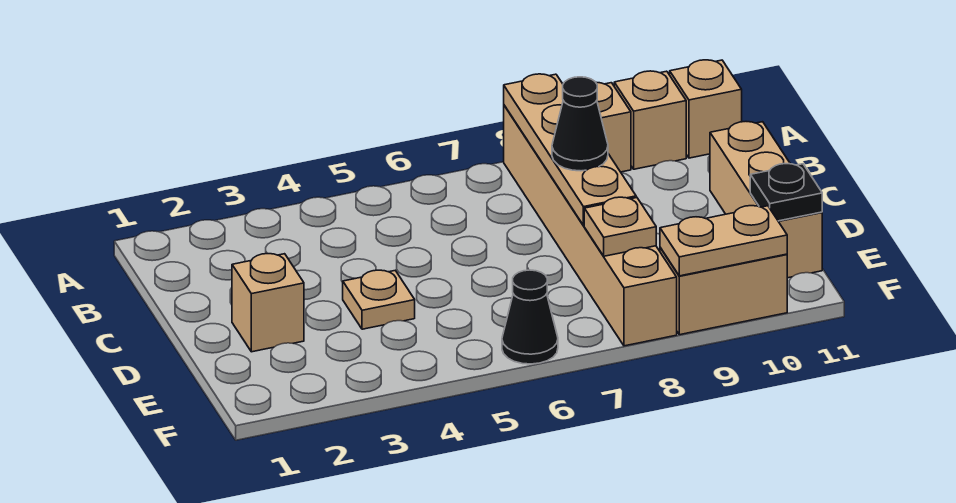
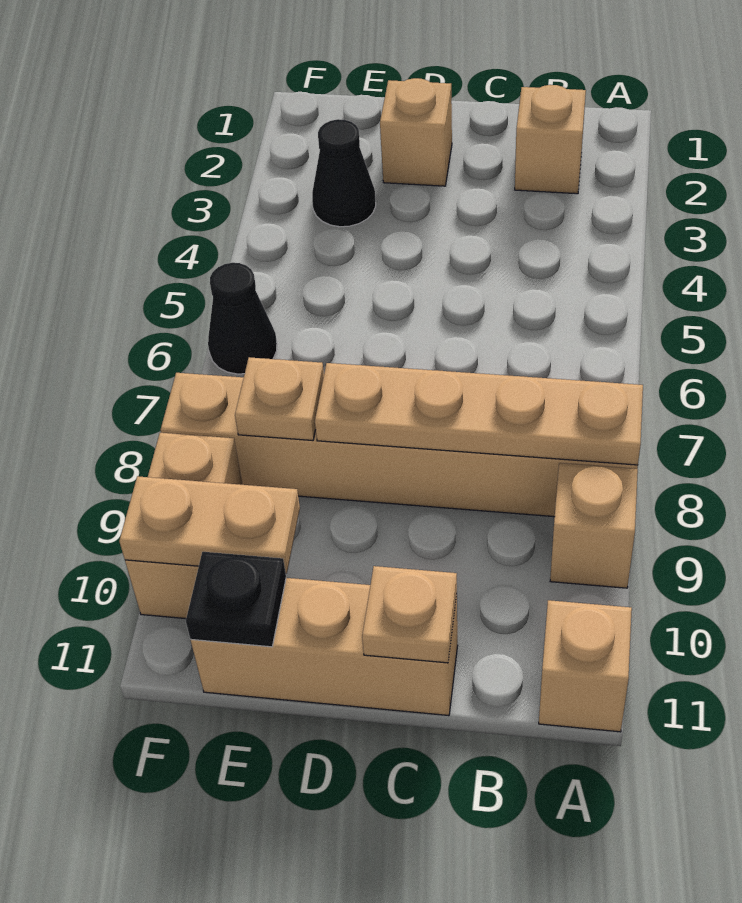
tan 1x1 brick [614,71,686,169] -> tan 1x1 brick moved to [515,85,586,194]
black 1x1 cone [552,77,608,171] -> black 1x1 cone moved to [312,119,376,227]
tan 1x1 plate [343,270,415,329] -> tan 1x1 plate moved to [362,566,457,663]
tan 1x2 plate [660,206,787,276] -> tan 1x2 plate turned to [119,476,300,574]

